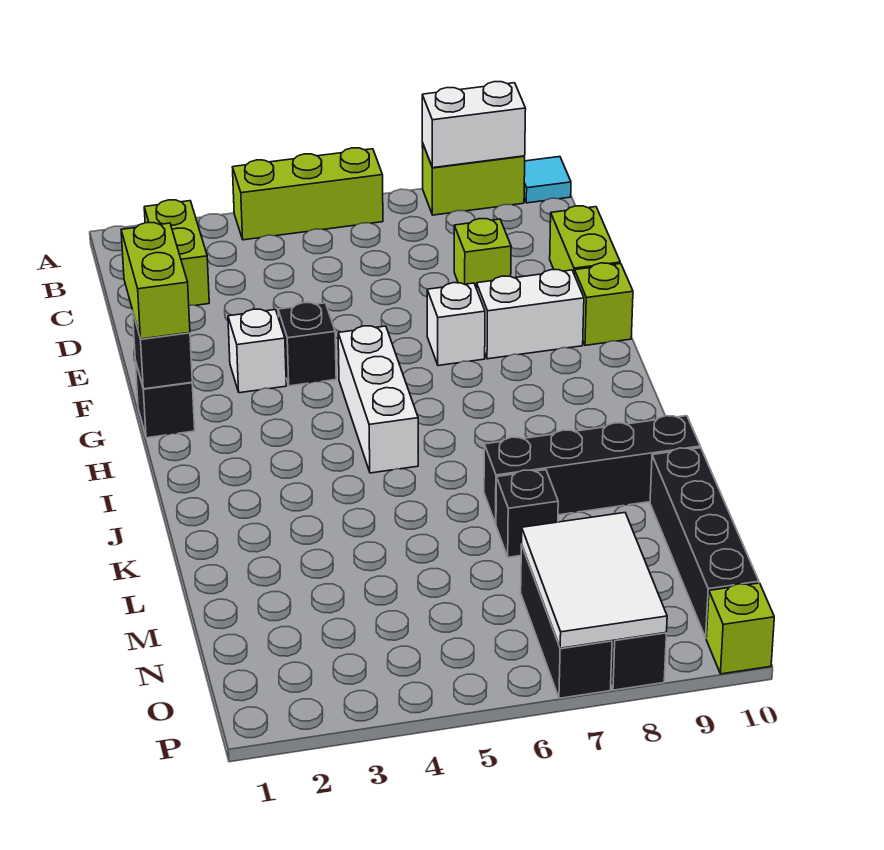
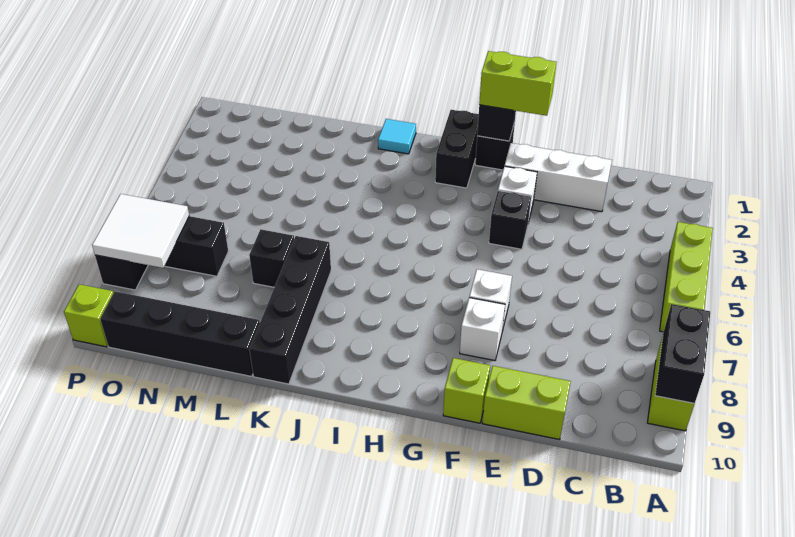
white 1x2 brick [422,82,526,168] -> black 1x2 brick [655,304,710,404]
cyan 1x1 tile [524,157,571,203] -> cyan 1x1 tile moved to [378,119,416,154]
lime 1x2 brick [144,200,209,305] -> none
lime 1x1 brick [454,219,511,289] -> none
white 1x2 brick [477,270,584,359] -> white 1x1 brick [460,298,505,361]
white 1x3 brick [338,326,418,473] -> white 1x3 brick moved to [505,143,612,212]
none -> black 1x2 brick [435,110,479,188]
white 2x3 tile [521,513,667,648] -> white 2x2 tile [92,194,189,268]

